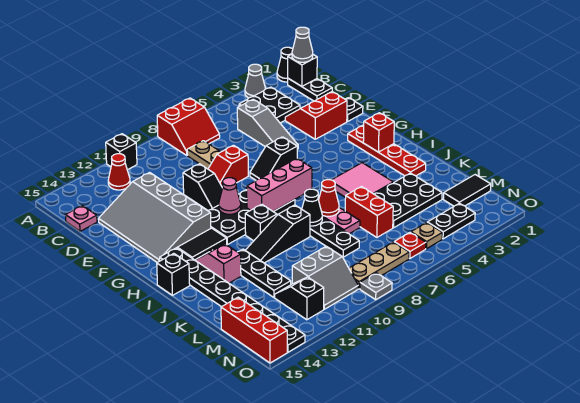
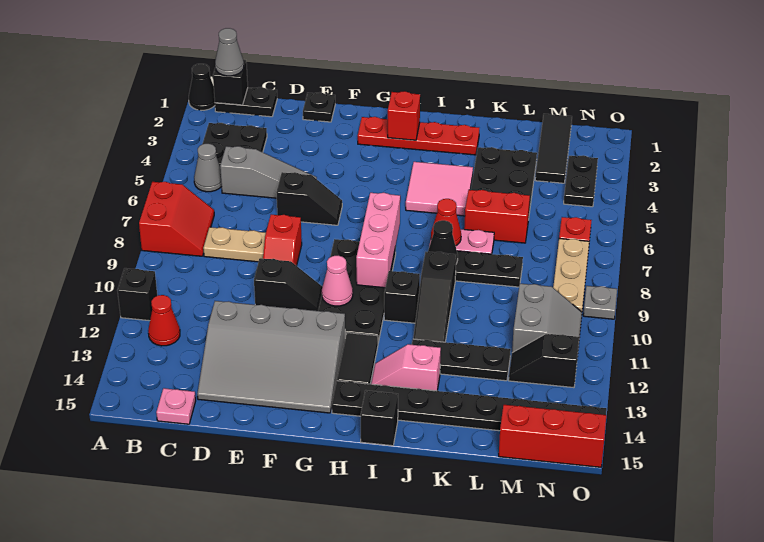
grey 1x1 cone [245,64,266,98] -> grey 1x1 cone moved to [194,144,222,192]
red 2x2 slope [285,92,347,139] -> none
black 1x2 slope [250,137,297,180] -> black 1x2 slope turned to [276,172,342,225]
black 1x2 tile [443,175,491,206] -> black 1x3 tile [535,114,572,183]
tan 1x1 plate [411,223,442,249] -> none

